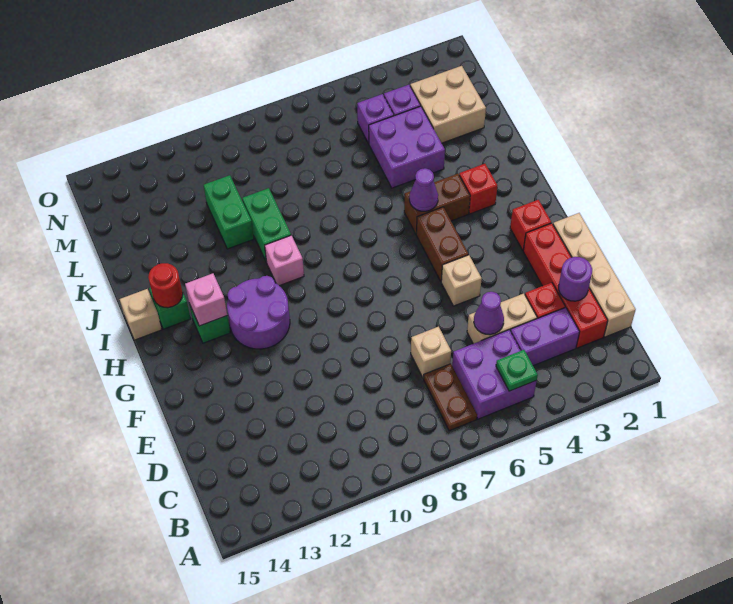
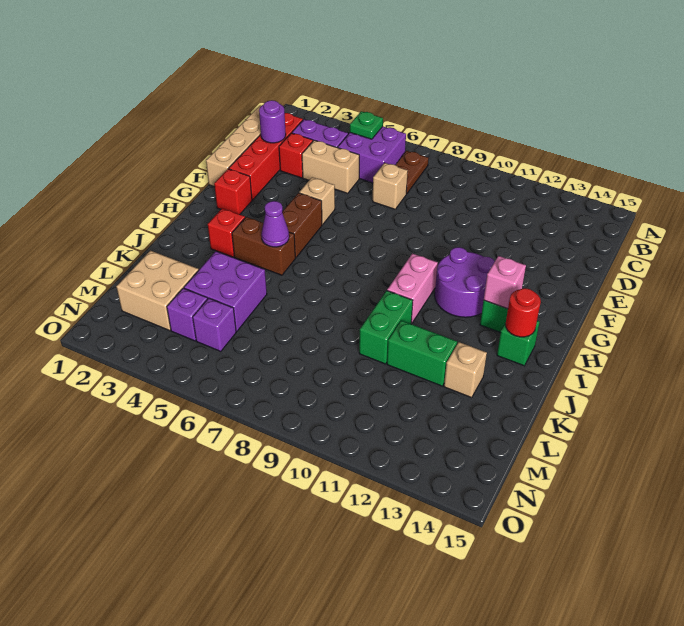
purple 1x1 cone [474,292,504,335] -> none
pink 1x1 brick [265,235,304,286] -> pink 1x2 brick [387,254,438,323]
tan 1x1 brick [120,289,162,340] -> tan 1x1 brick moved to [444,342,487,398]
green 1x2 brick [204,175,254,249] -> green 1x2 brick turned to [387,321,457,386]

